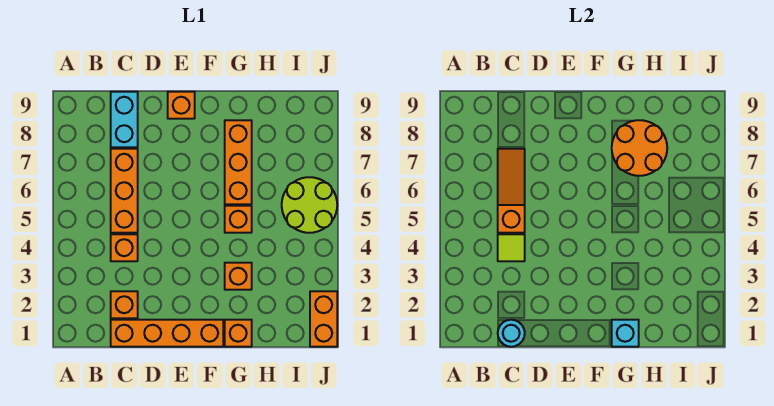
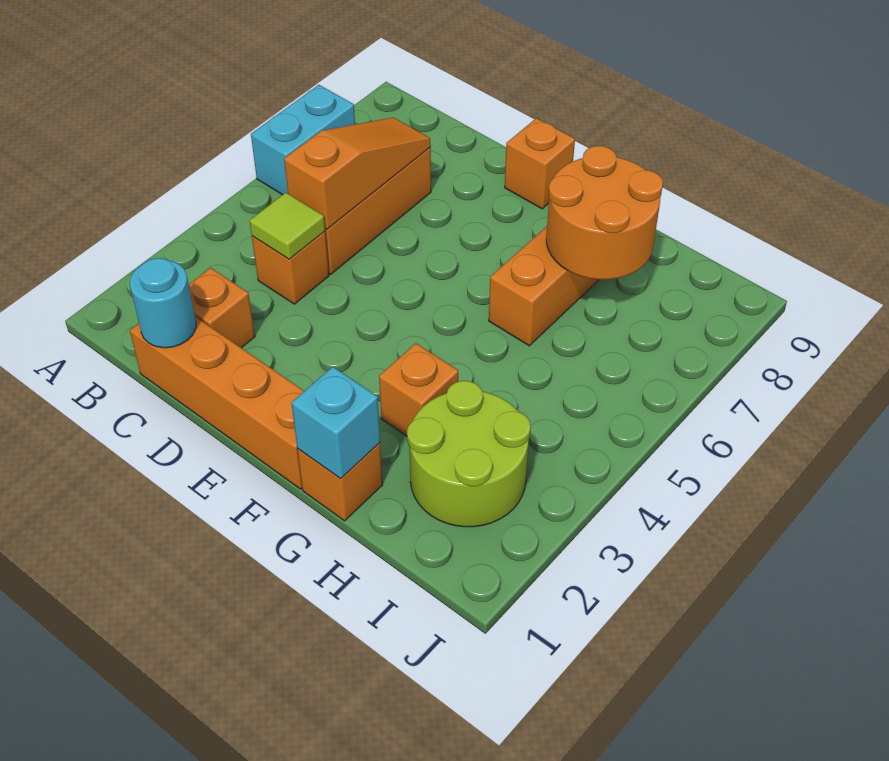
cyan 1x2 brick [111,92,138,147] -> cyan 1x2 brick moved to [251,85,355,195]
orange 1x1 brick [225,206,252,233] -> none
lime 2x2 round brick [282,177,337,233] -> lime 2x2 round brick moved to [407,381,531,527]
orange 1x2 brick [310,291,337,347] -> none

